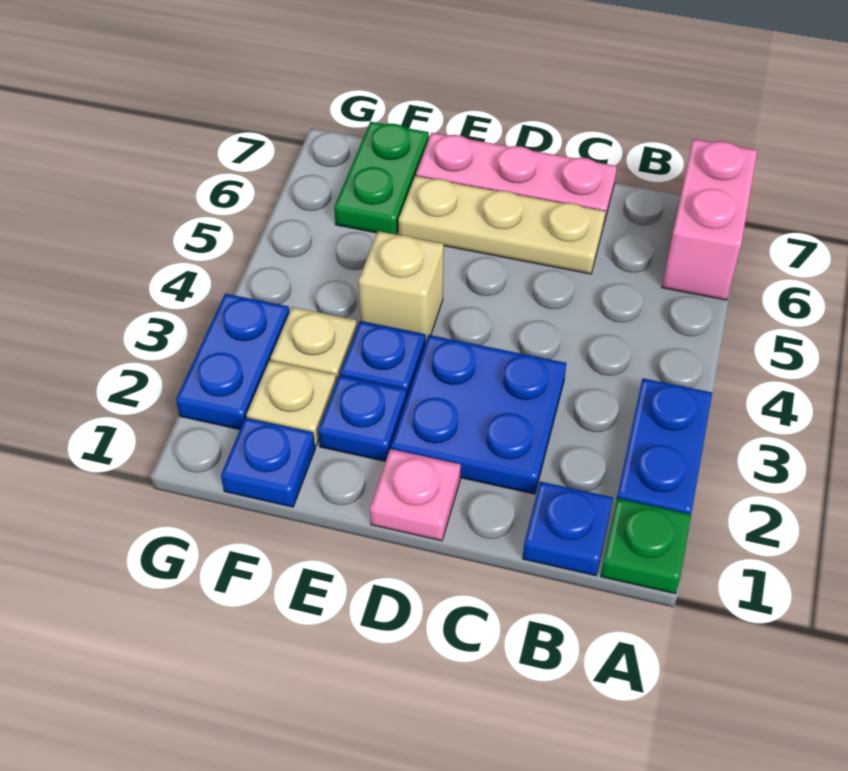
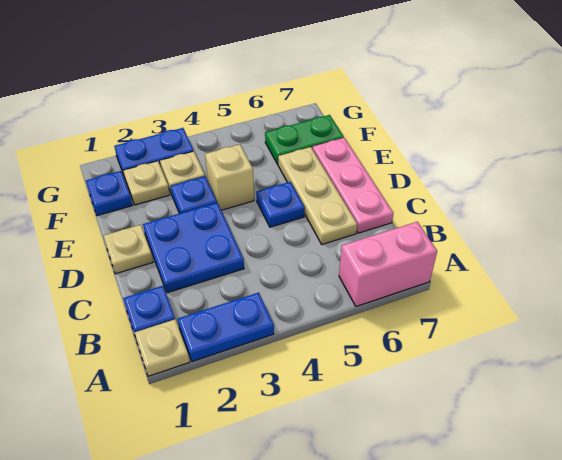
green 1x1 plate [600,498,691,594] -> tan 1x1 plate [134,319,190,376]
pink 1x1 plate [370,449,461,541] -> tan 1x1 plate [104,225,153,274]
blue 1x1 plate [318,375,407,461] -> blue 1x1 plate moved to [256,182,305,227]

